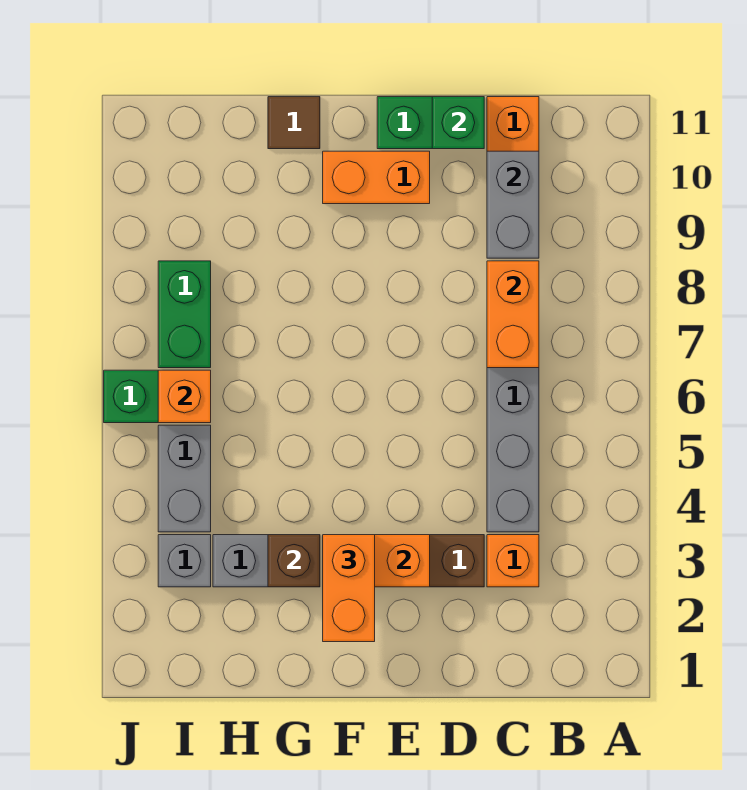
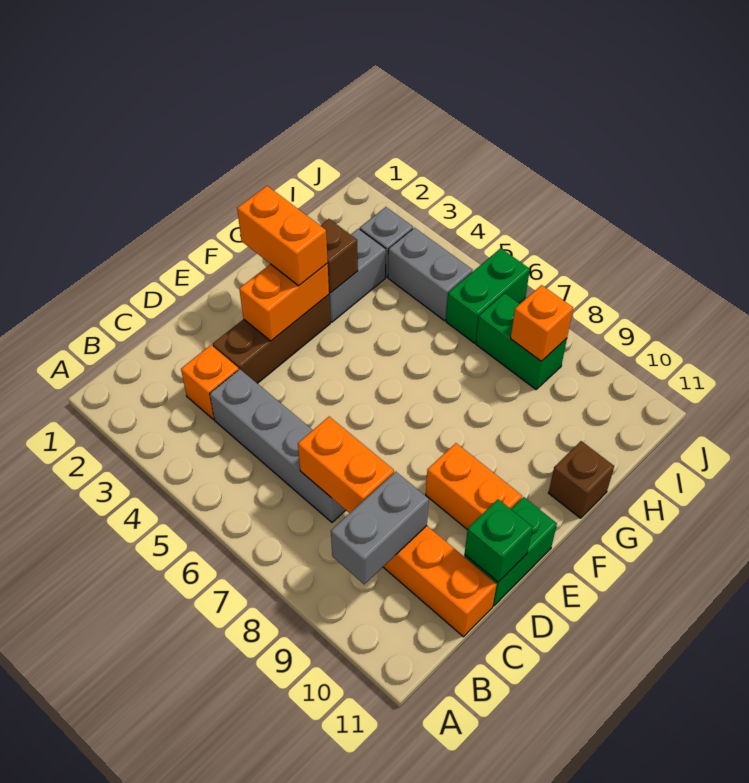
grey 1x2 brick [487,151,539,258] -> grey 1x2 brick turned to [331,472,429,584]
orange 1x2 brick [323,151,430,204] -> orange 1x2 brick turned to [426,443,522,530]
brown 1x1 tile [268,97,320,149] -> brown 1x1 brick [549,441,614,518]
orange 1x1 brick [158,370,211,423] -> orange 1x1 brick moved to [511,285,573,361]

